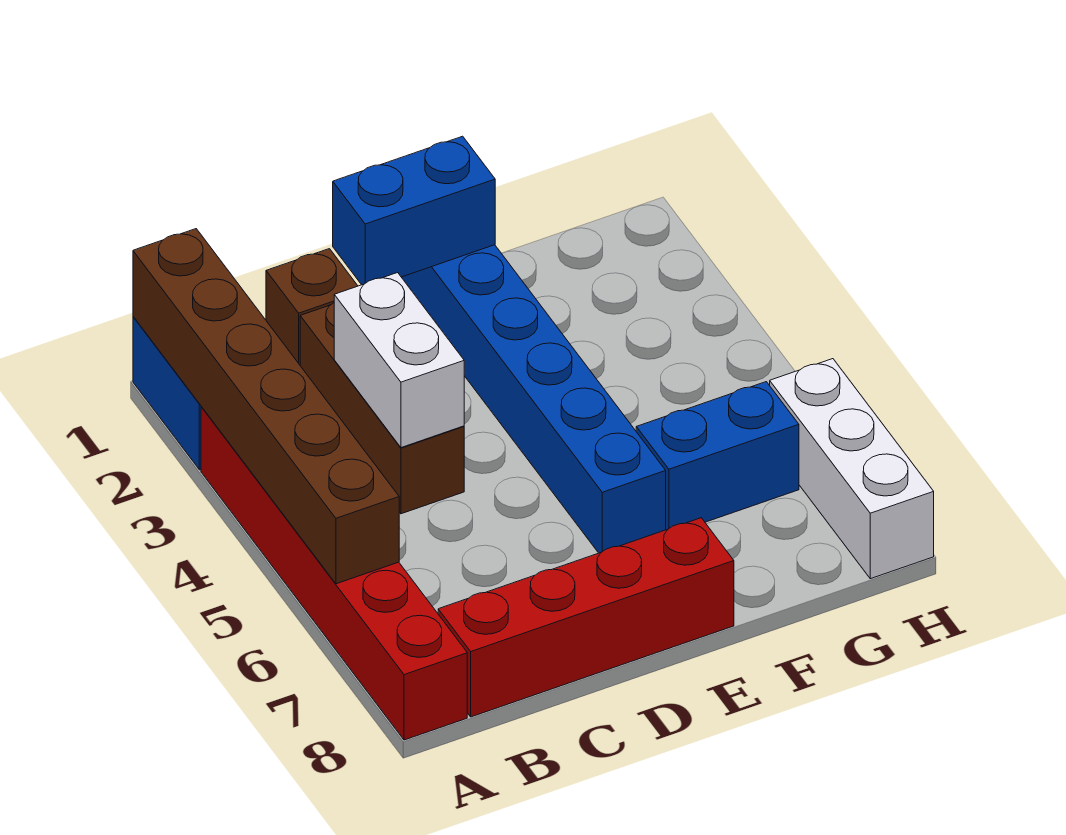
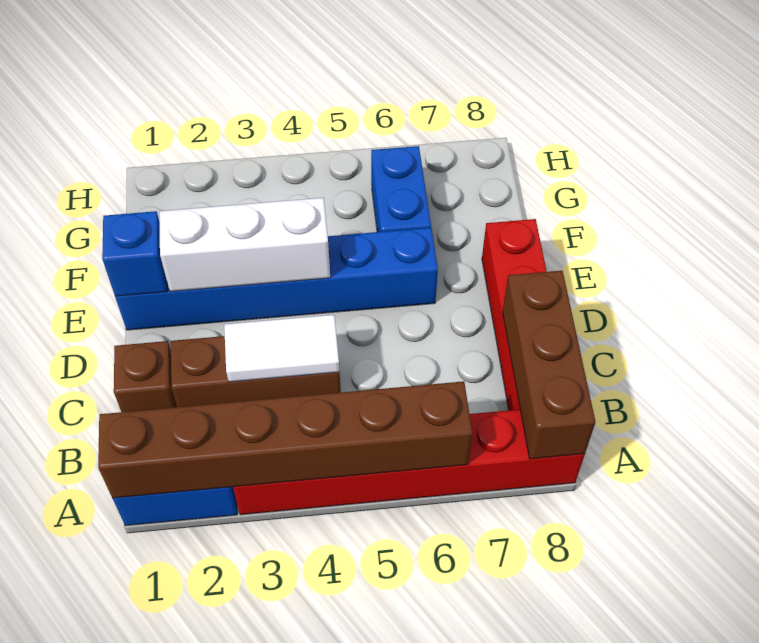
none -> brown 1x3 brick [503,271,595,459]
white 1x2 brick [334,273,464,448] -> white 1x2 tile [224,315,340,382]
blue 1x2 brick [333,136,495,285] -> blue 1x1 brick [102,211,167,296]
white 1x3 brick [770,359,934,579] -> white 1x3 brick moved to [159,198,330,291]

